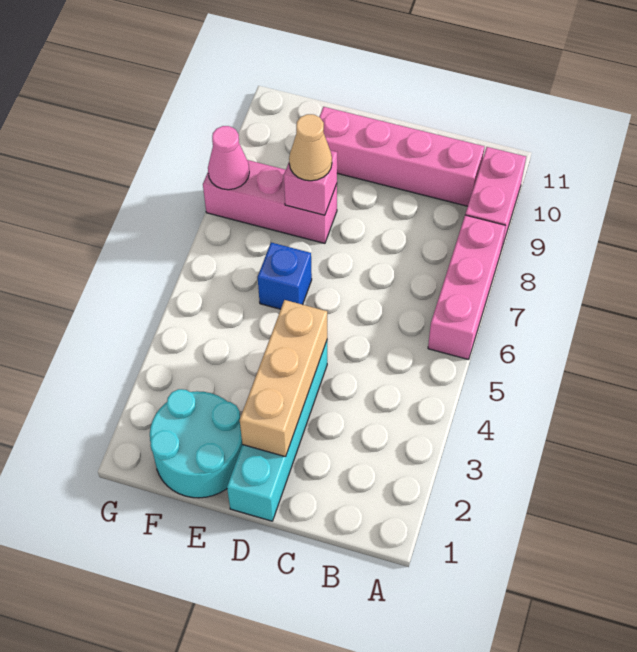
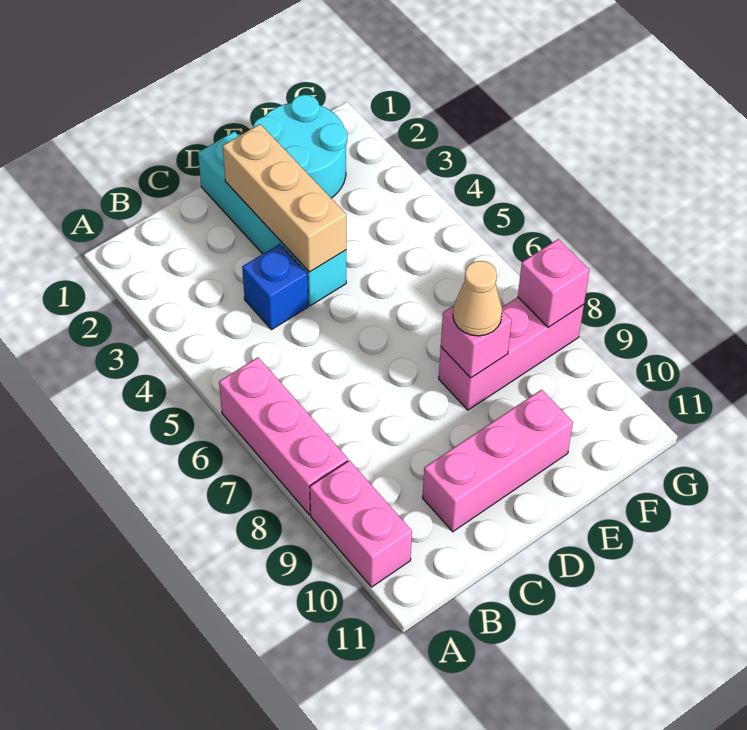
pink 1x4 brick [320,107,485,206] -> pink 1x3 brick [422,390,573,532]
blue 1x1 brick [258,243,312,309] -> blue 1x1 brick moved to [242,244,308,330]
pink 1x1 cone [208,126,249,190] -> pink 1x1 brick [518,239,589,327]

